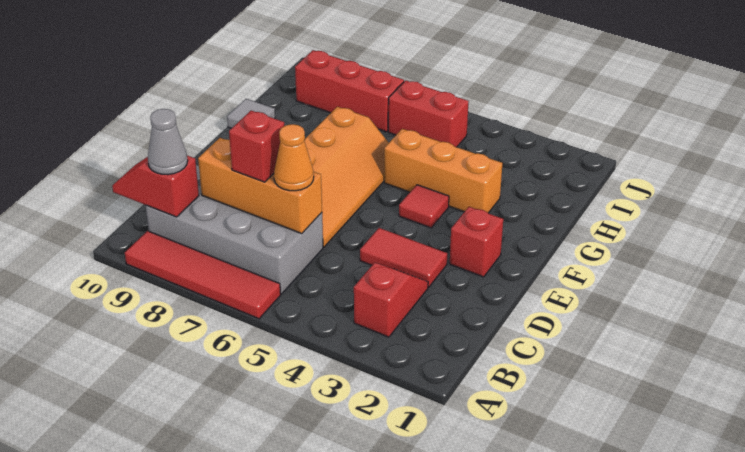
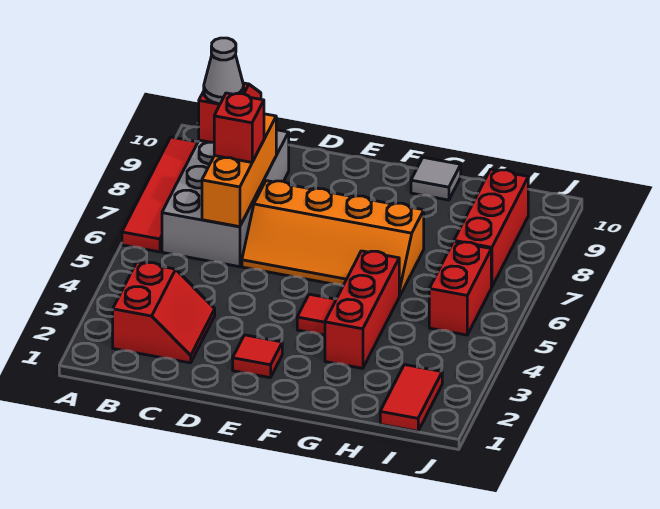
red 1x2 slope [354,263,428,337] -> red 2x2 slope [113,262,215,363]
orange 1x1 cone [274,124,314,191] -> none
red 1x2 tile [360,228,447,287] -> red 1x2 tile moved to [380,365,442,431]
red 1x1 brick [450,207,503,277] -> red 1x1 tile [233,335,282,378]
orange 1x3 brick [384,129,503,213] -> red 1x3 brick [325,251,399,368]

